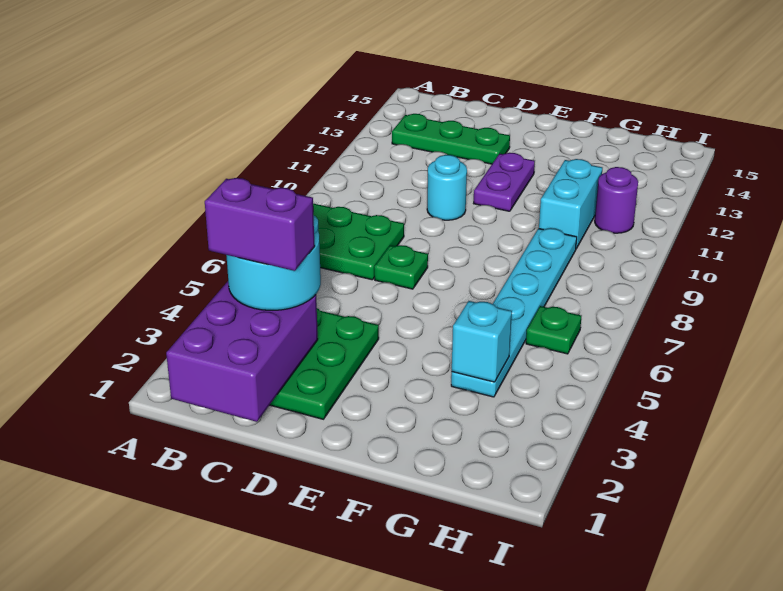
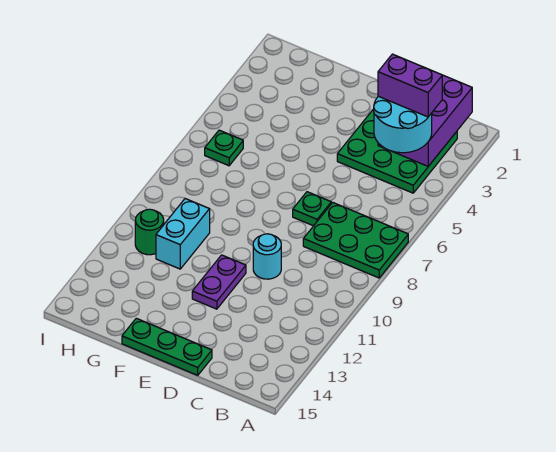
green 1x3 plate [392,114,510,164] -> green 1x3 plate moved to [122,318,212,375]
cyan 1x6 plate [451,228,577,397] -> none
cyan 1x1 brick [452,301,512,382] -> none
purple 1x1 round brick [595,167,638,233] -> green 1x1 round brick [135,209,164,255]

